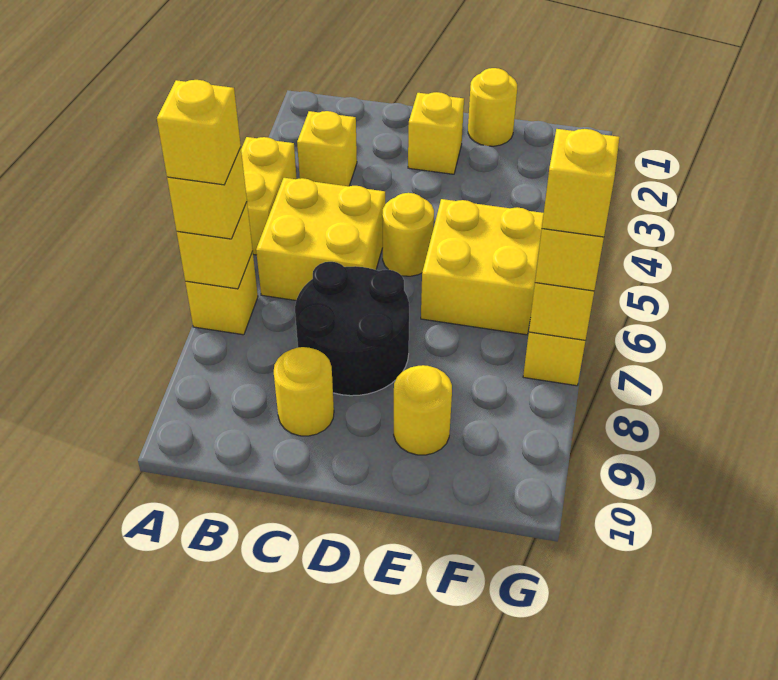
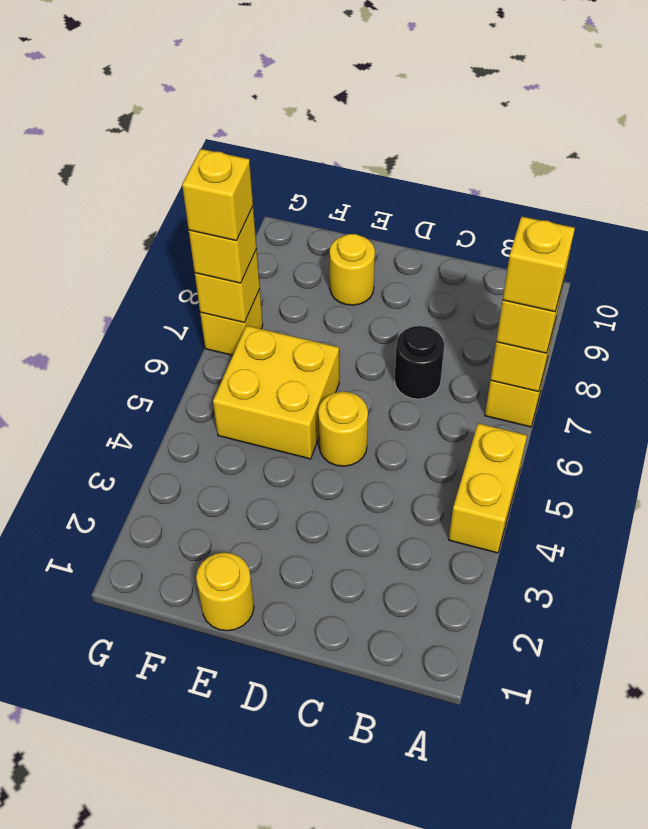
yellow 1x1 brick [297,111,357,186] -> none
yellow 2x2 brick [256,178,385,300] -> none
black 2x2 round brick [295,262,409,396] -> black 1x1 round brick [395,326,444,399]
yellow 1x1 round brick [274,347,334,436] -> none
yellow 1x1 brick [408,92,464,174] -> none

